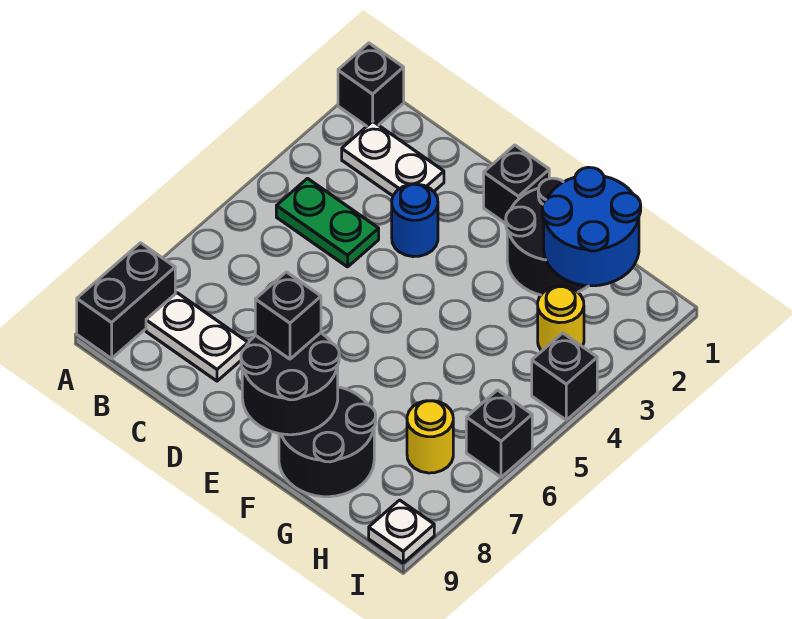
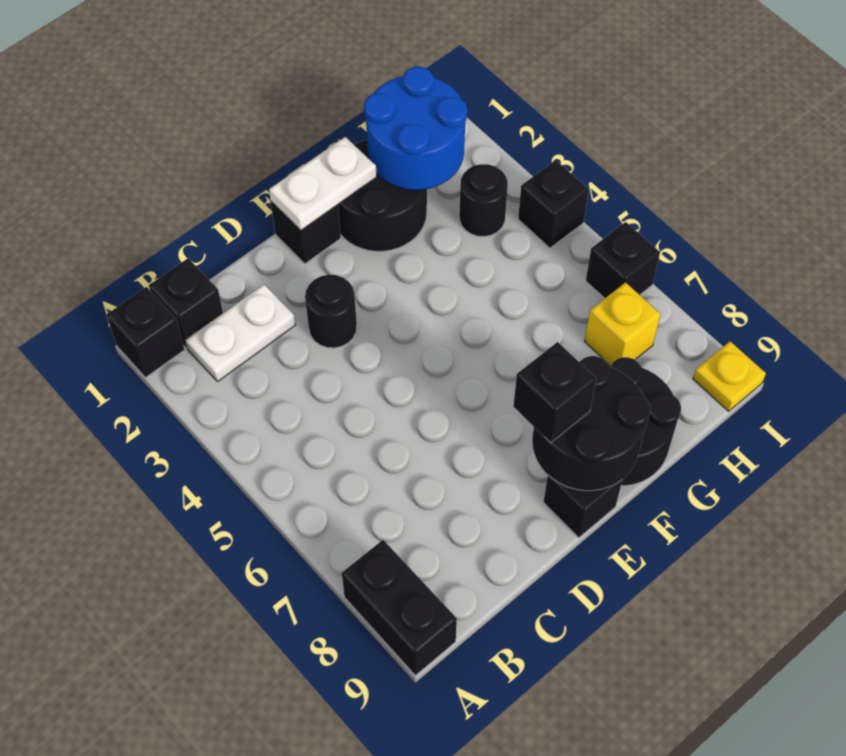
none -> black 1x1 brick [149,258,223,348]
green 1x2 plate [276,179,379,267] -> none
white 1x2 plate [146,293,248,381] -> white 1x2 plate moved to [269,137,377,230]
blue 1x1 round brick [392,184,438,257] -> black 1x1 round brick [305,275,357,348]
none -> black 1x1 brick [543,475,623,538]
yellow 1x1 round brick [538,286,584,351] -> black 1x1 round brick [459,164,508,237]
yellow 1x1 round brick [407,401,453,473] -> yellow 1x1 brick [585,283,661,365]
white 1x1 plate [369,500,434,563] -> yellow 1x1 plate [693,342,766,411]

